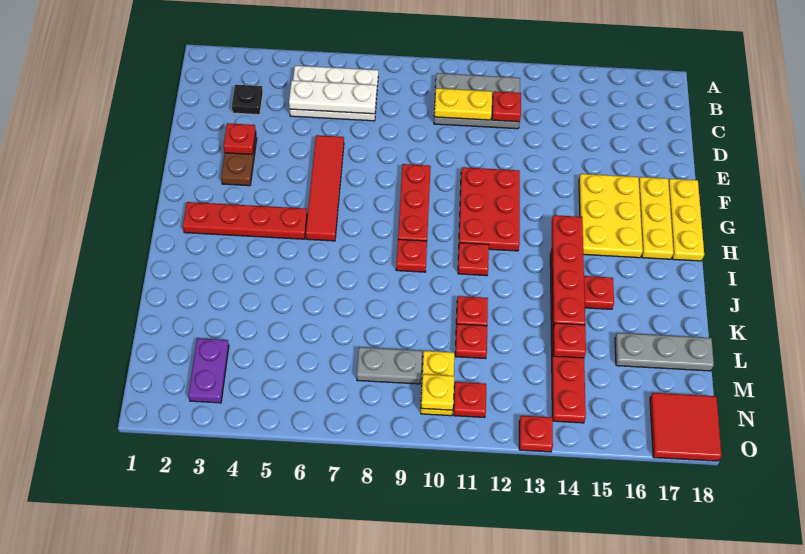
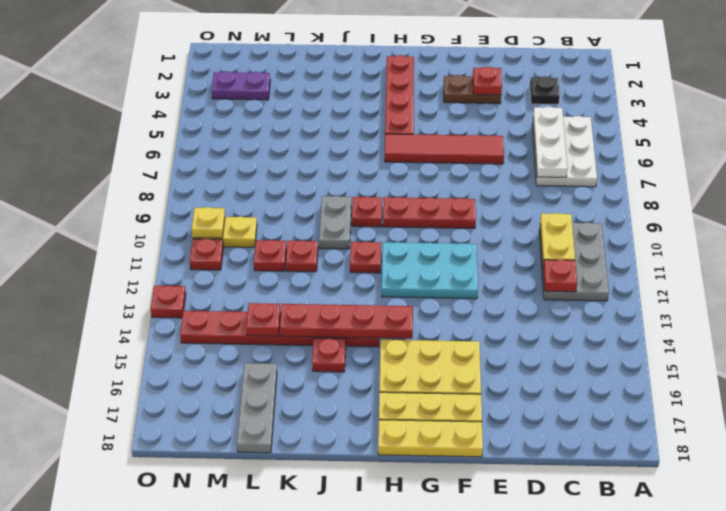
red 2x3 plate [459,167,520,251] -> cyan 2x3 plate [382,242,478,299]
grey 1x2 plate [357,347,422,384] -> grey 1x2 plate moved to [319,196,351,249]
red 2x2 tile [650,393,722,461] -> none

